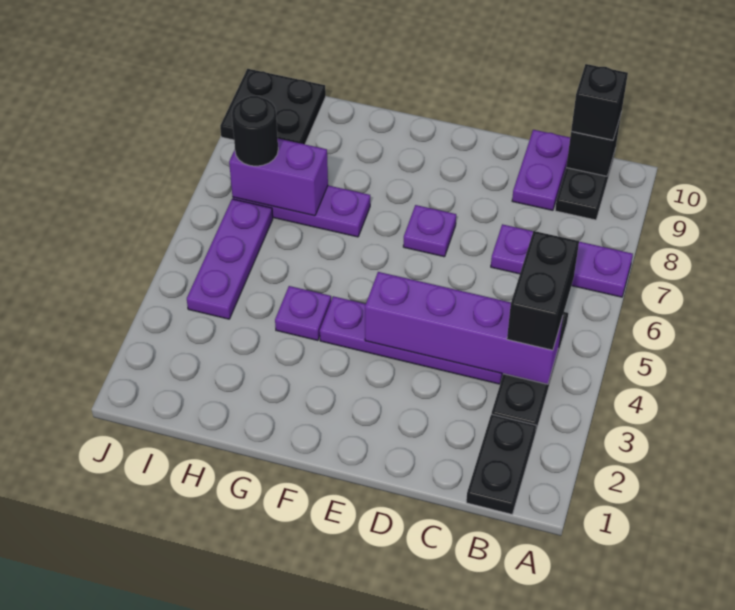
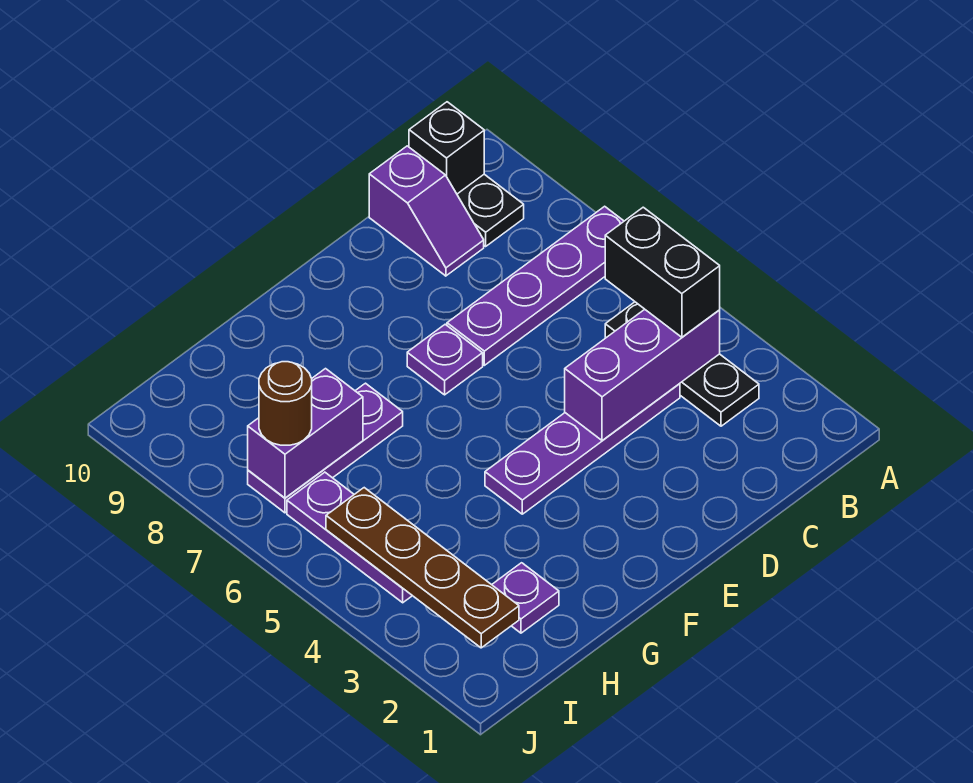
purple 1x3 plate [491,224,633,297] -> purple 1x4 plate [447,206,624,365]
black 1x2 plate [466,414,536,514] -> none
purple 1x4 brick [365,272,563,384] -> purple 1x3 brick [565,309,720,440]
black 1x1 brick [571,64,628,140] -> none
purple 1x2 plate [512,130,570,210] -> purple 1x2 slope [369,146,484,276]
purple 1x1 plate [275,286,331,341] -> purple 1x1 plate moved to [492,563,559,633]
none -> brown 1x4 plate [326,488,519,648]
black 1x1 round brick [232,96,278,166] -> brown 1x1 round brick [259,362,312,445]
black 2x2 plate [220,69,326,144] -> none

